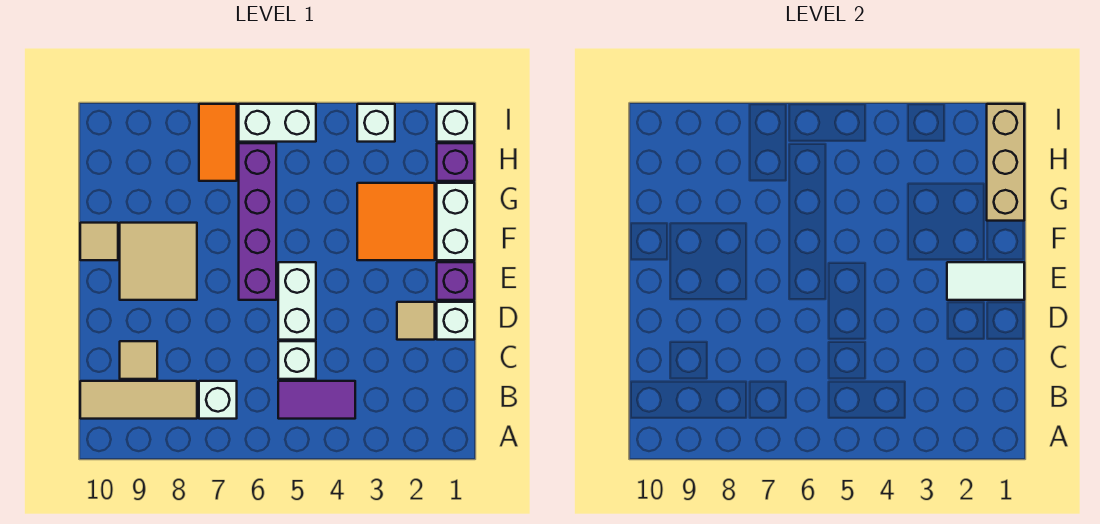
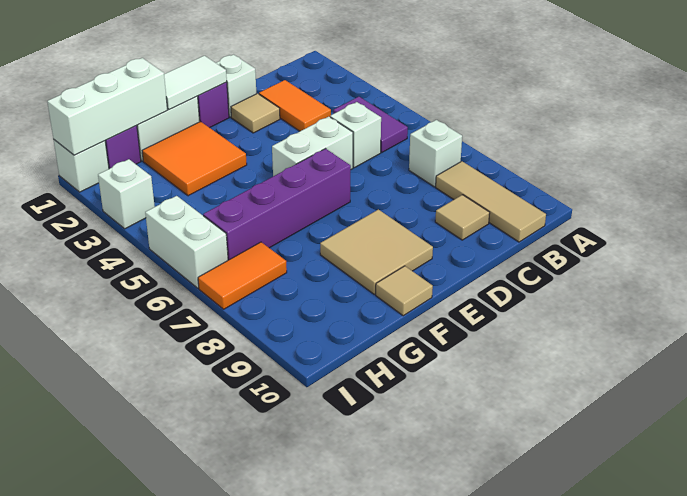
none -> orange 1x2 tile [259,80,331,131]
white 1x2 tile [947,262,1024,300] -> white 1x2 tile turned to [164,56,227,109]
tan 1x3 brick [987,104,1024,221] -> white 1x3 brick [47,58,167,155]

